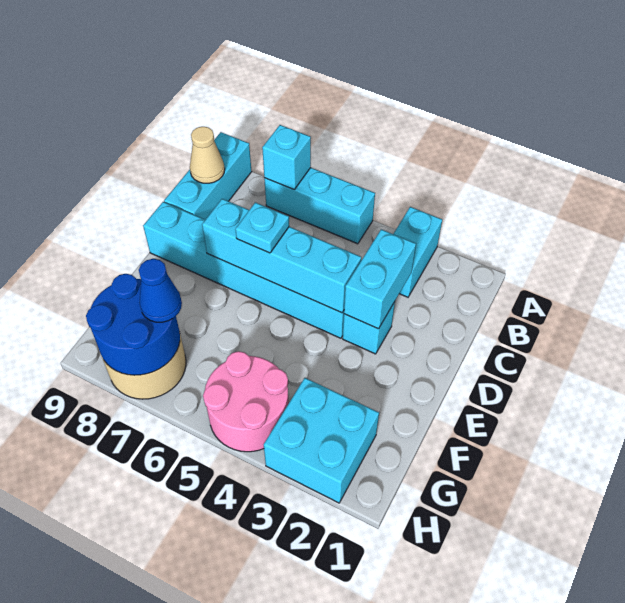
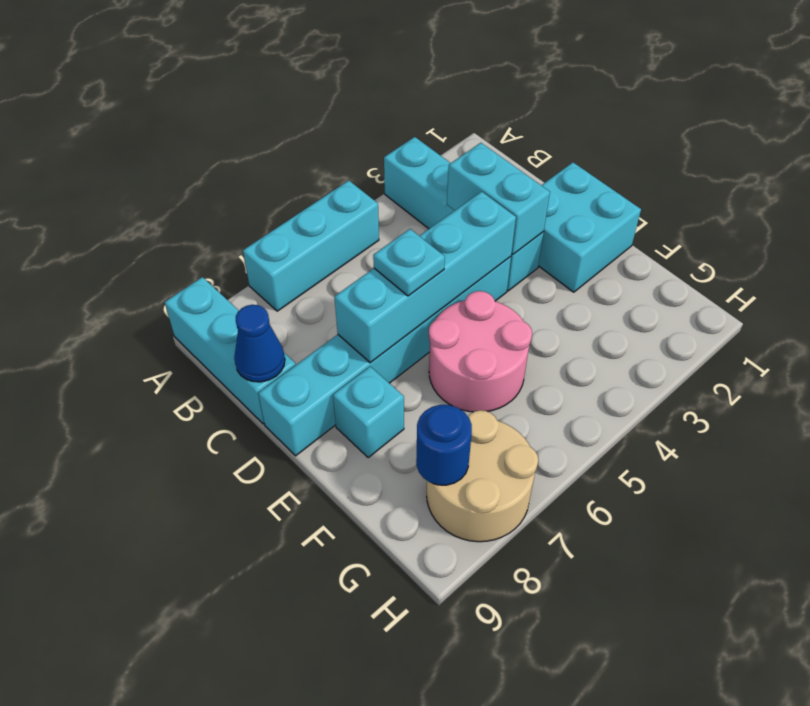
cyan 1x1 brick [262,125,311,190] -> cyan 1x1 brick moved to [333,367,404,457]
tan 1x1 cone [190,127,225,183] -> none
cyan 2x2 brick [264,378,379,503] -> cyan 2x2 brick moved to [539,162,641,292]
pink 2x2 round brick [203,351,289,452] -> pink 2x2 round brick moved to [429,291,532,412]
blue 2x2 round brick [86,274,180,375] -> blue 1x1 round brick [416,405,472,485]
blue 1x1 cone [139,259,182,322] -> blue 1x1 cone moved to [234,305,285,382]

